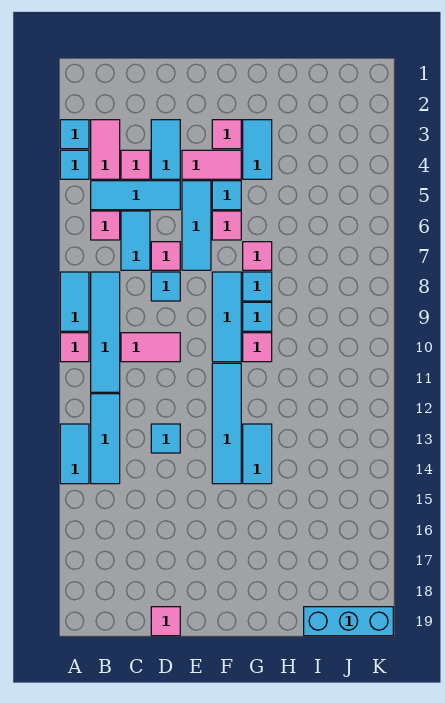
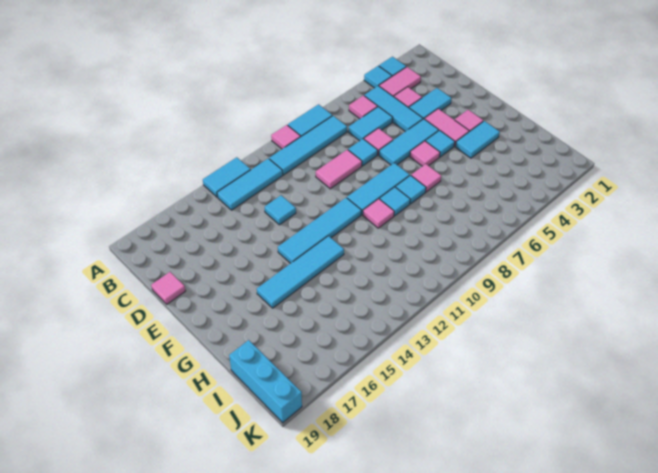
pink 1x2 tile [121,333,180,362] -> pink 1x2 tile turned to [316,150,362,189]
cyan 1x2 tile [243,424,272,484] -> cyan 1x4 tile [257,236,344,308]

